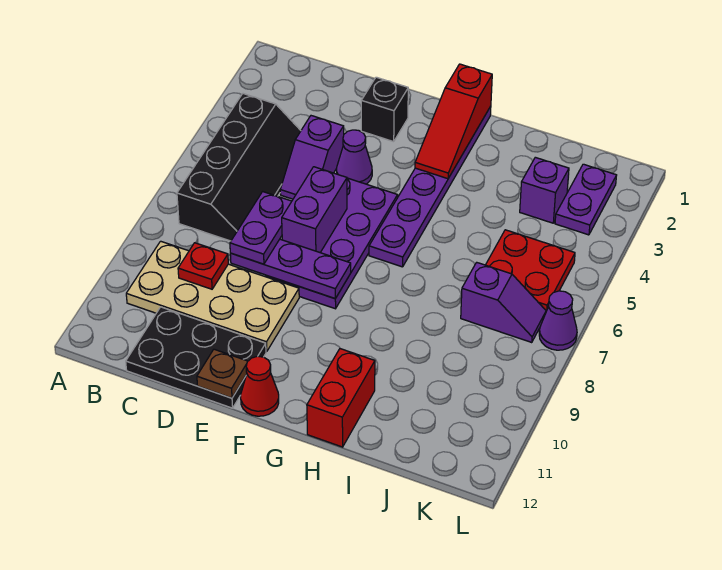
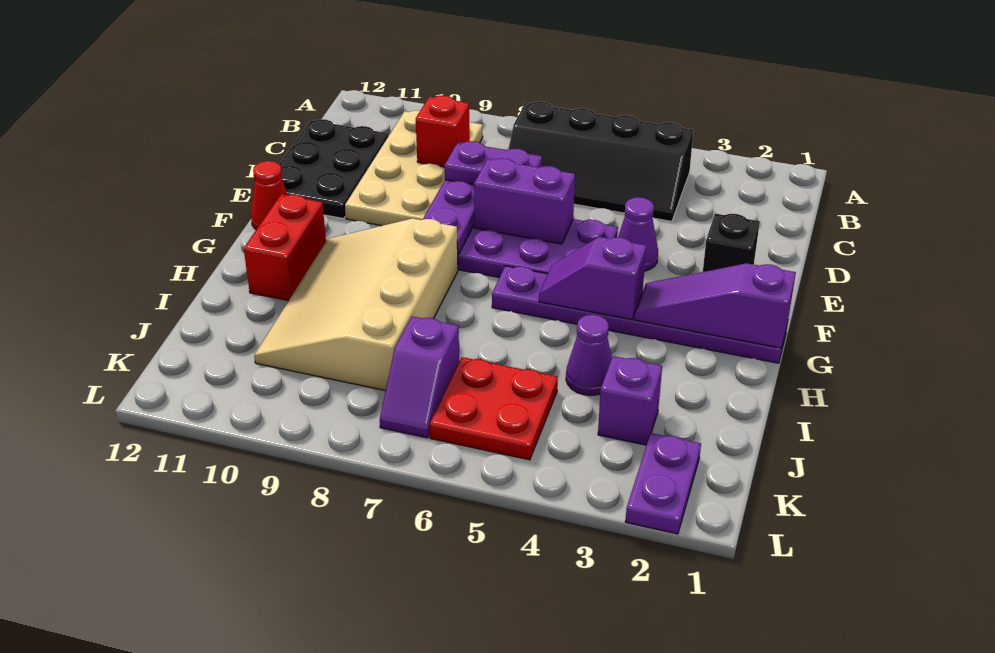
red 1x1 plate [178,243,228,289] -> red 1x1 brick [416,95,470,167]
purple 1x2 slope [280,116,344,199] -> purple 1x2 slope moved to [539,237,646,320]
brown 1x1 plate [197,349,248,398] -> none
red 1x3 slope [415,64,492,179] -> purple 1x3 slope [635,263,796,348]
none -> tan 3x4 slope [254,219,458,391]
red 1x2 brick [307,349,375,447] -> red 1x2 brick turned to [244,194,326,301]
purple 1x2 plate [555,164,617,235] -> purple 1x2 plate turned to [625,433,701,534]
purple 1x1 cone [539,291,577,350] -> purple 1x1 cone moved to [566,315,612,395]

